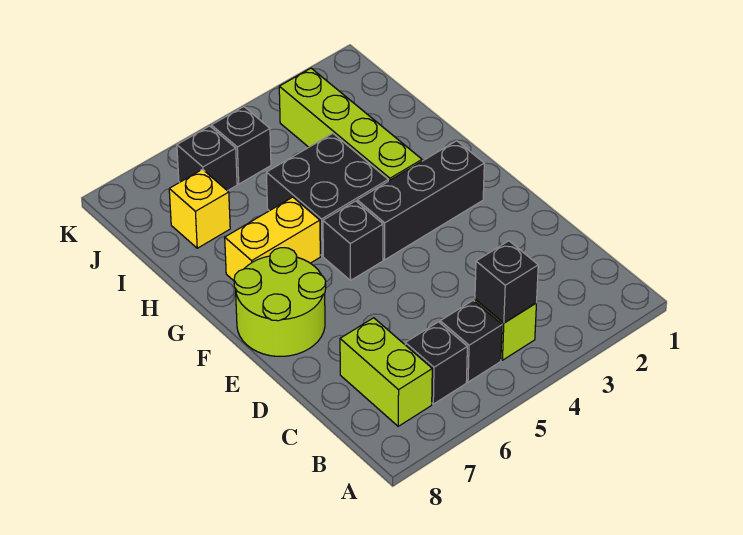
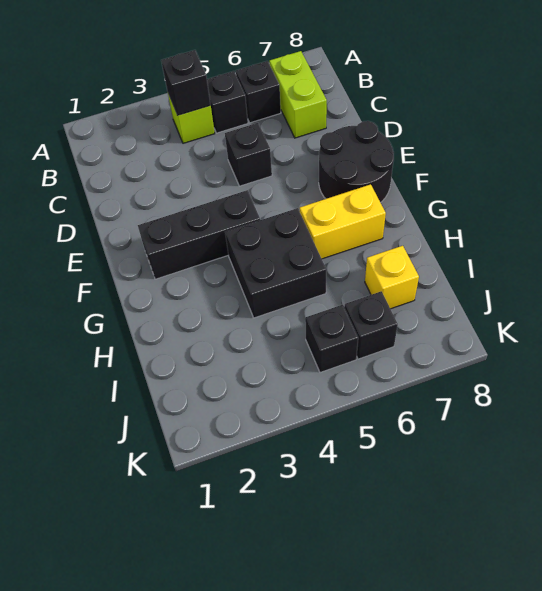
lime 2x2 round brick [234,248,326,356] -> black 2x2 round brick [319,121,394,202]
black 1x1 brick [323,201,383,280] -> black 1x1 brick moved to [225,123,272,186]
lime 1x4 brick [279,68,422,181] -> none

